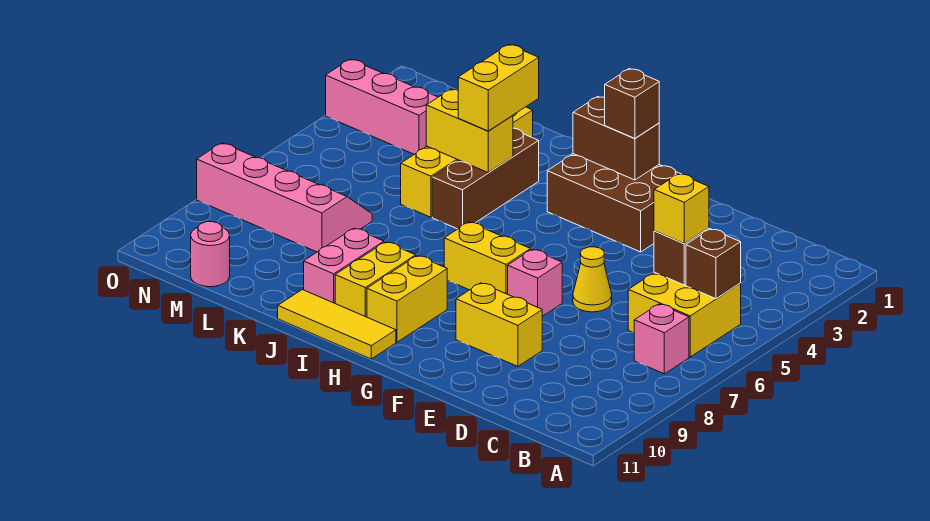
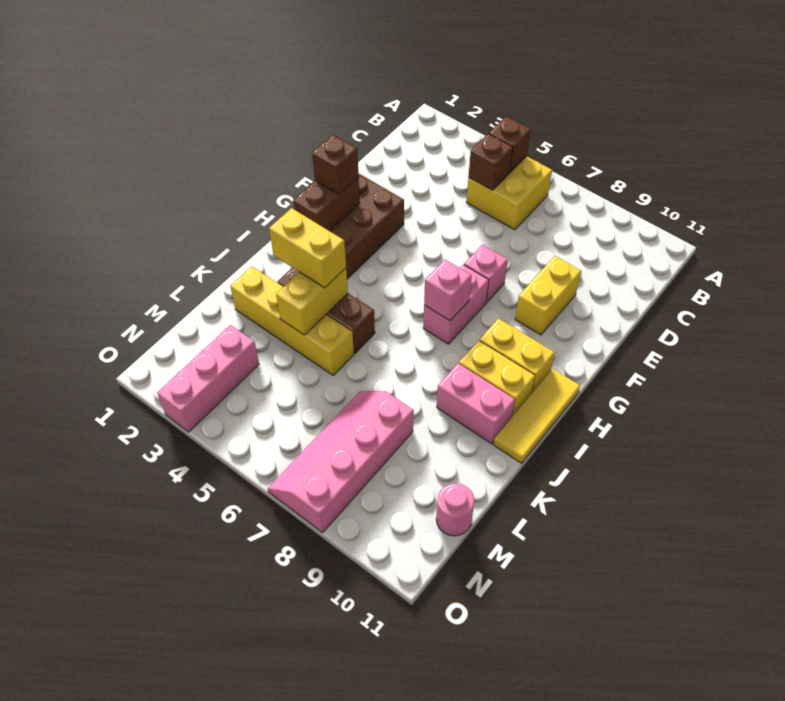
pink 1x1 brick [634,304,689,374] -> pink 1x1 brick moved to [424,260,472,321]
yellow 1x1 brick [654,174,709,244] -> none
yellow 1x1 cone [573,247,612,312] -> none
yellow 1x2 brick [444,222,531,294] -> pink 1x2 brick [423,265,489,344]

